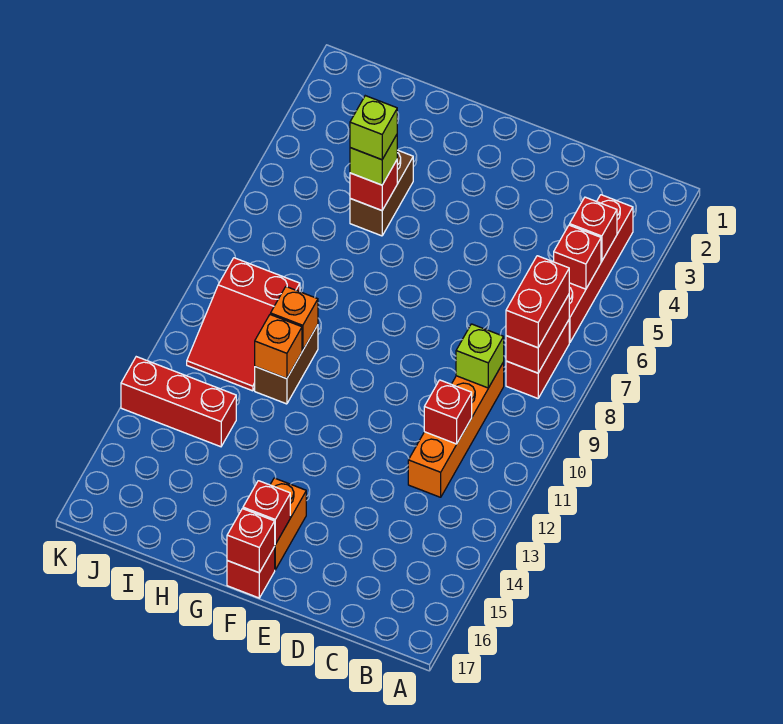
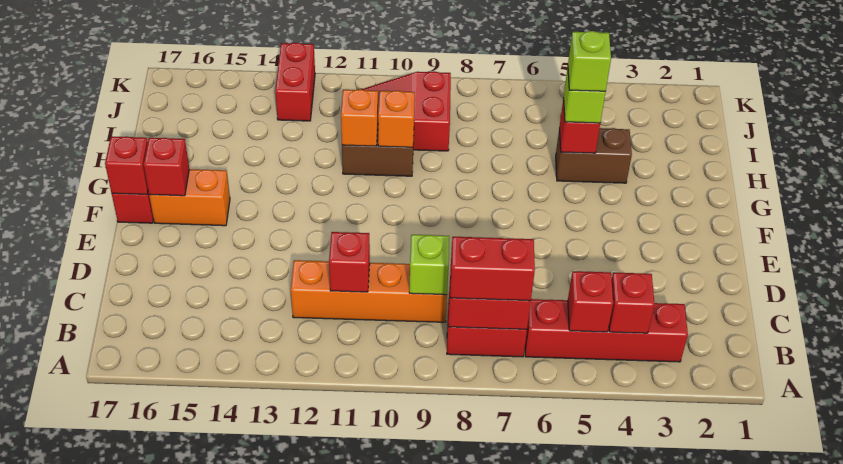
red 1x3 brick [121,357,236,447] -> red 1x2 brick [275,43,315,121]

